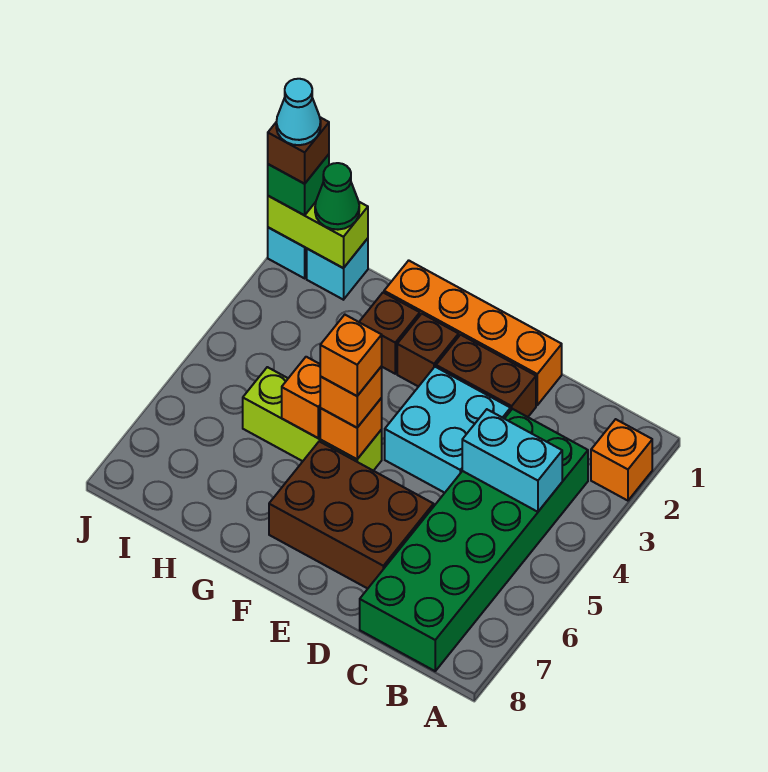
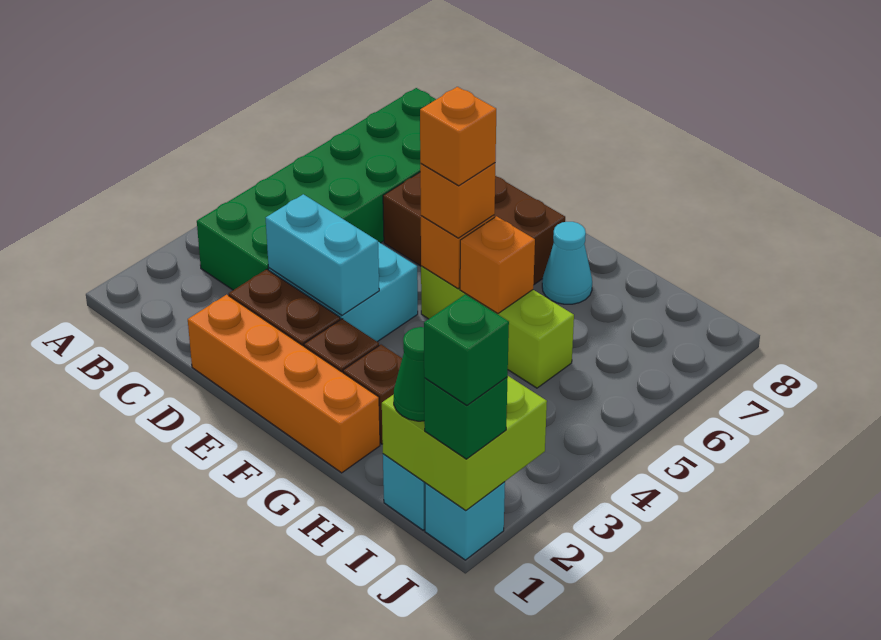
orange 1x1 brick [591,419,652,501] -> none
cyan 1x2 brick [462,409,562,512] -> cyan 1x2 brick moved to [266,194,379,315]
lime 1x2 brick [268,196,368,268] -> lime 2x2 brick [382,376,547,511]
brown 1x1 brick [268,117,329,184] -> green 1x1 brick [424,294,509,405]
cyan 1x1 cone [276,79,321,145] -> cyan 1x1 cone moved to [542,222,592,304]

